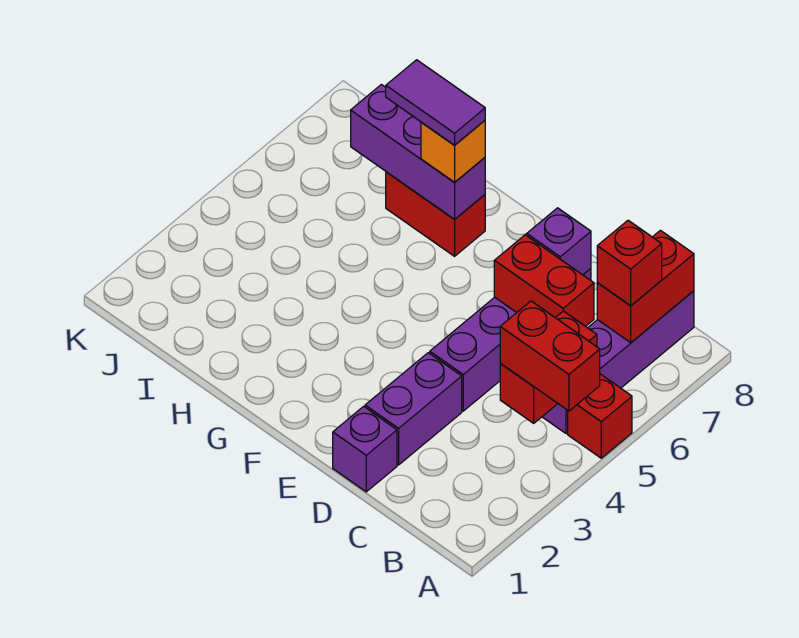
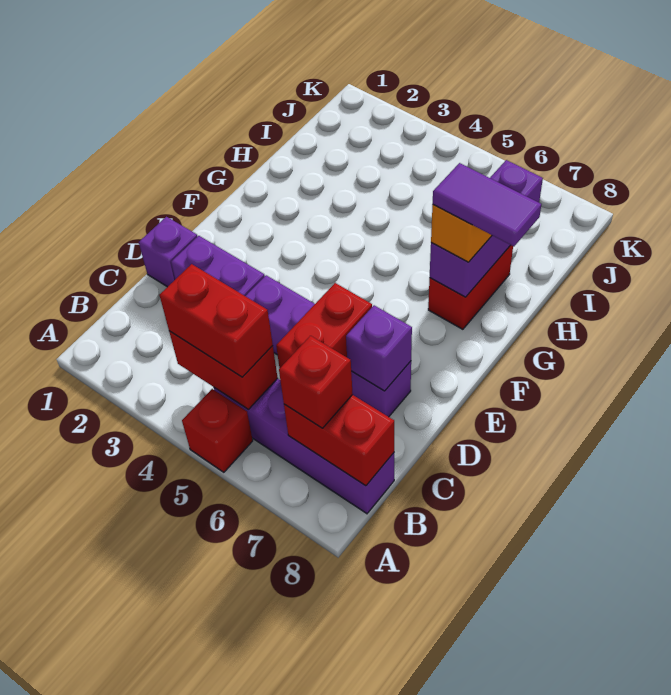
red 1x2 brick [500,301,600,411] -> red 1x2 brick turned to [160,264,273,377]
purple 1x2 tile [386,60,485,145] -> purple 1x2 tile turned to [433,163,541,247]

